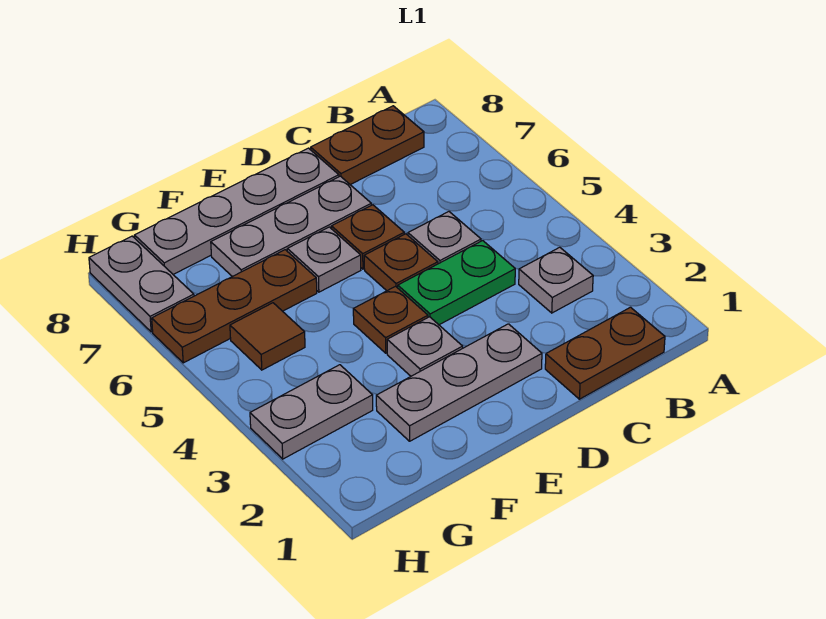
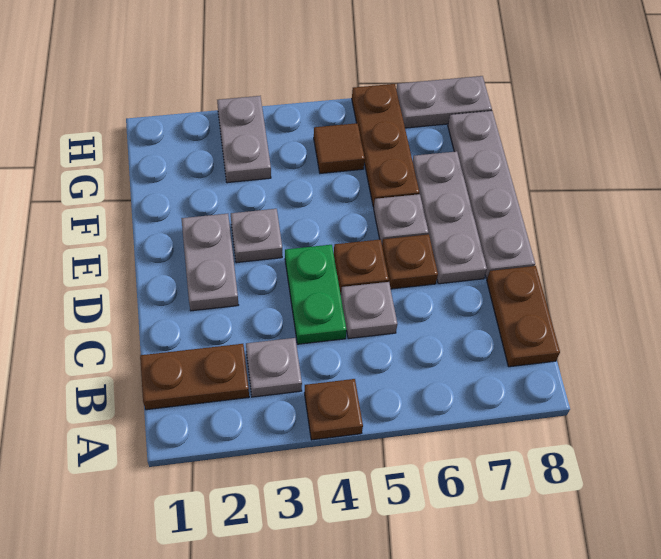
brown 1x2 plate [545,307,665,399] -> brown 1x2 plate turned to [140,344,249,410]
grey 1x3 plate [376,324,542,441] -> grey 1x2 plate [181,214,238,311]
brown 1x1 plate [353,286,428,353] -> brown 1x1 plate moved to [305,379,363,440]

